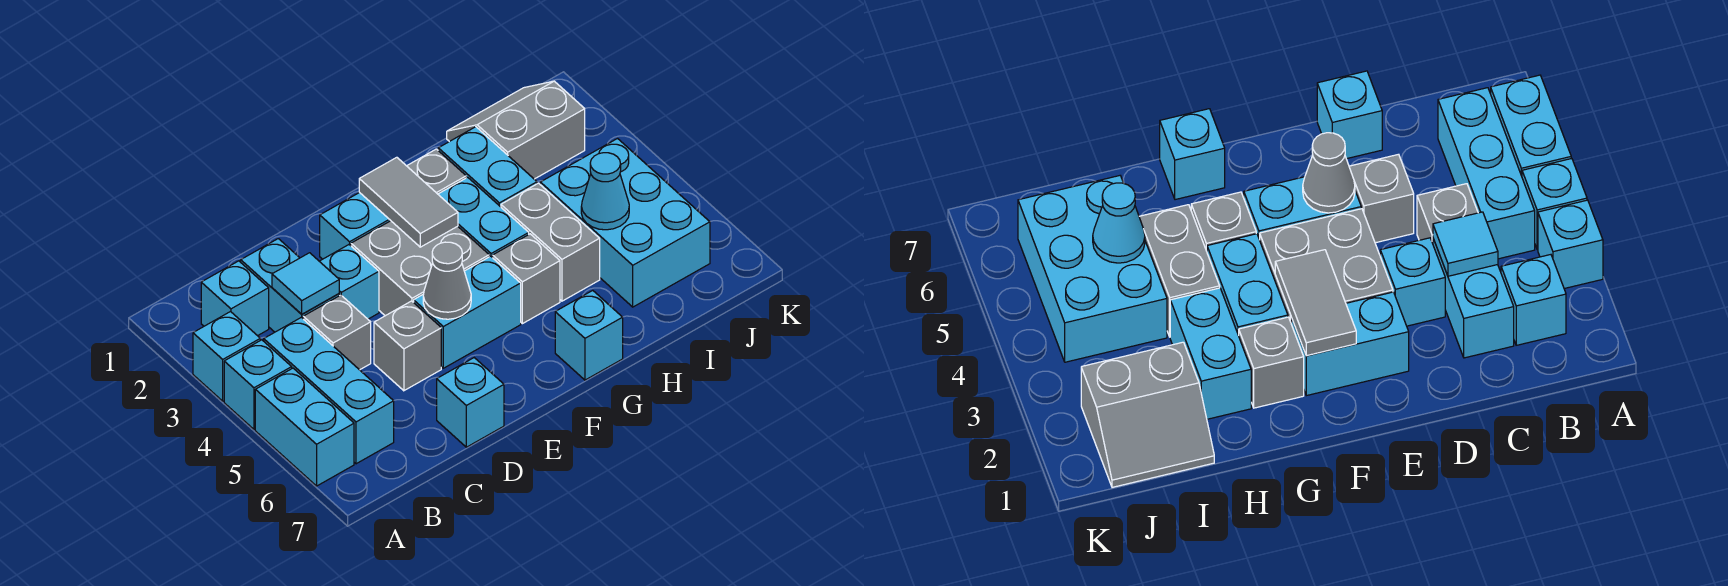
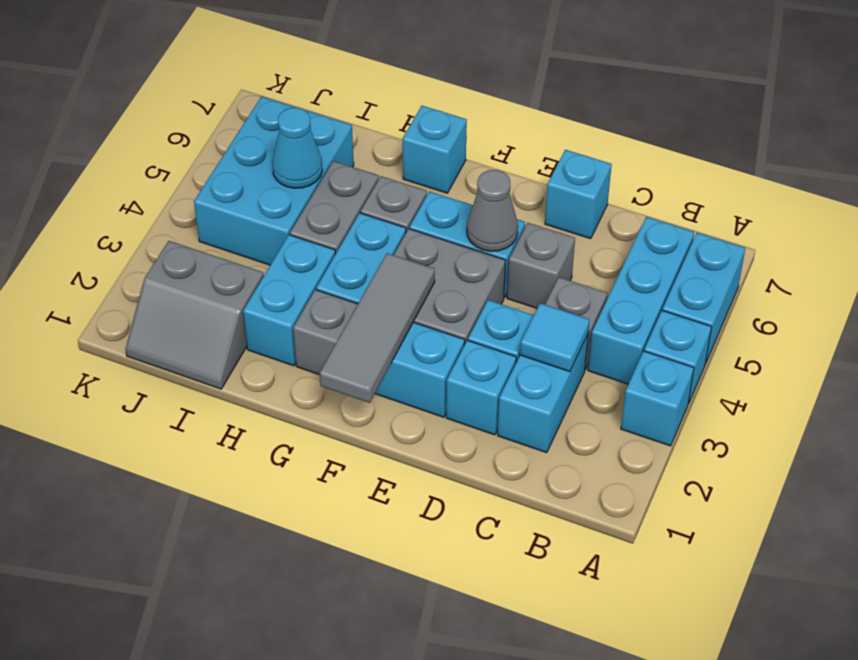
cyan 1x1 brick [201,261,269,336] -> cyan 1x1 brick moved to [446,340,516,435]
grey 1x2 tile [359,157,458,247] -> grey 1x3 tile [320,253,435,403]

